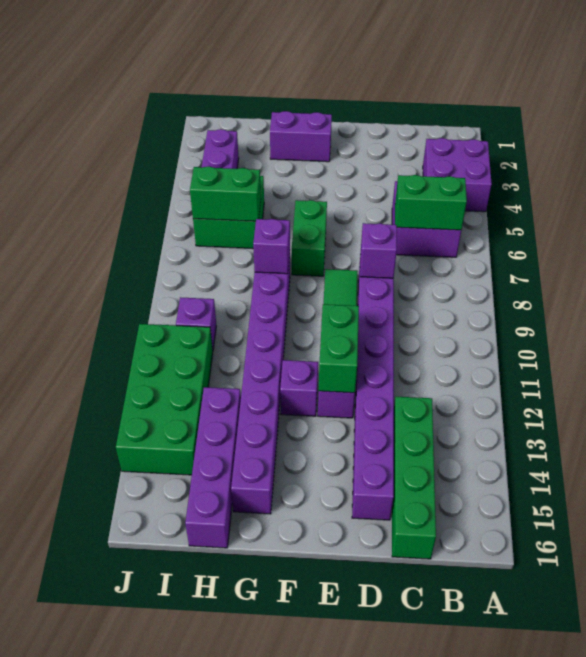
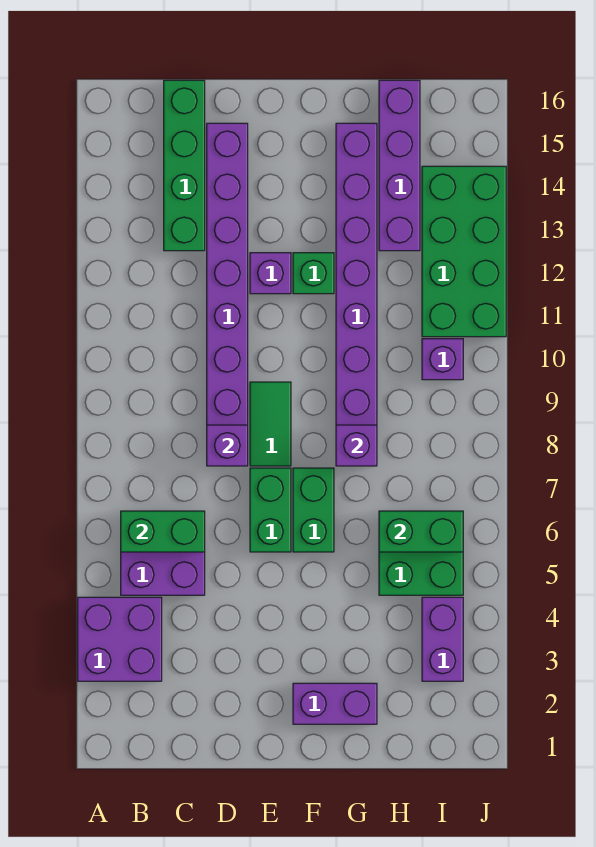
green 1x2 brick [319,304,359,393] -> green 1x2 brick moved to [250,468,291,552]
purple 1x1 brick [280,360,318,416] -> green 1x1 brick [293,253,334,294]

